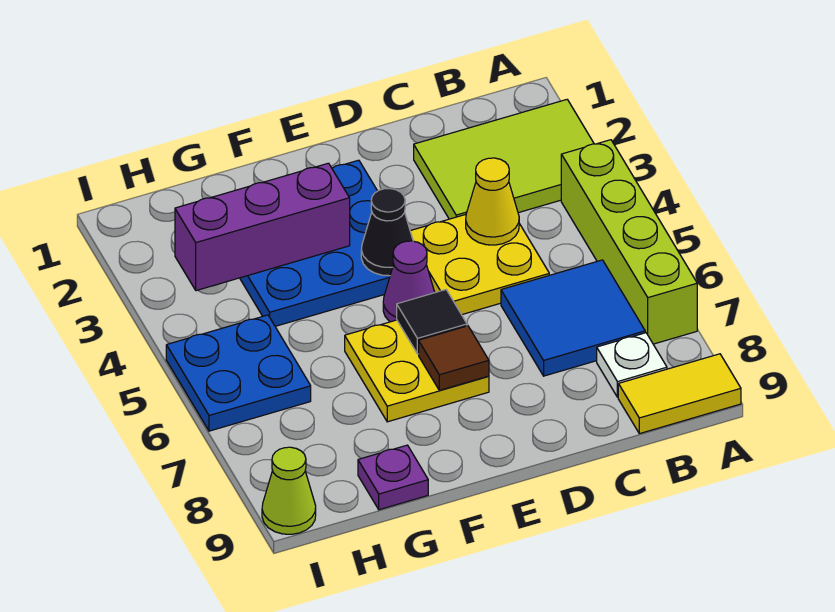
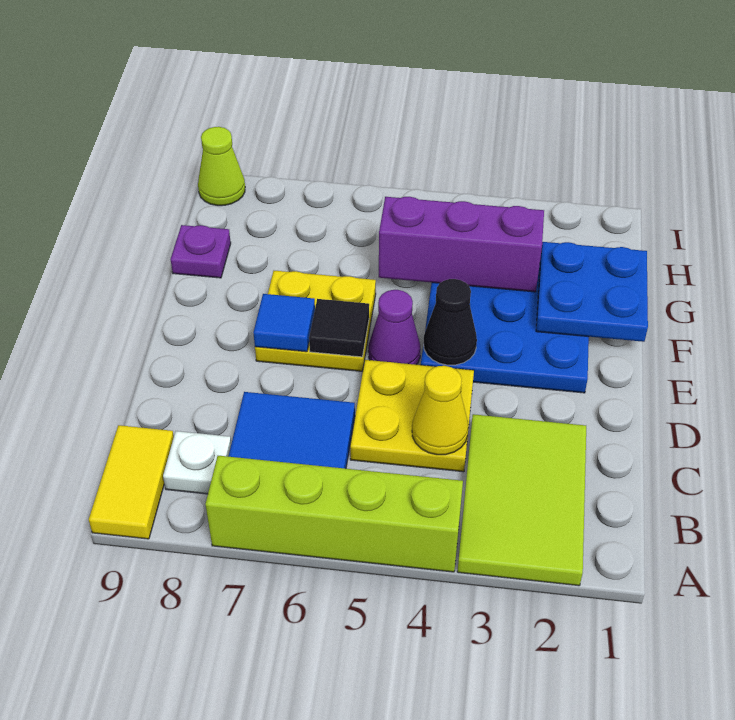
brown 1x1 tile [419,326,489,390] -> blue 1x1 tile [253,294,315,352]
purple 1x3 brick [175,163,350,291] -> purple 1x3 brick turned to [379,197,544,292]
blue 2x2 plate [166,315,311,431] -> blue 2x2 plate moved to [536,242,648,342]

